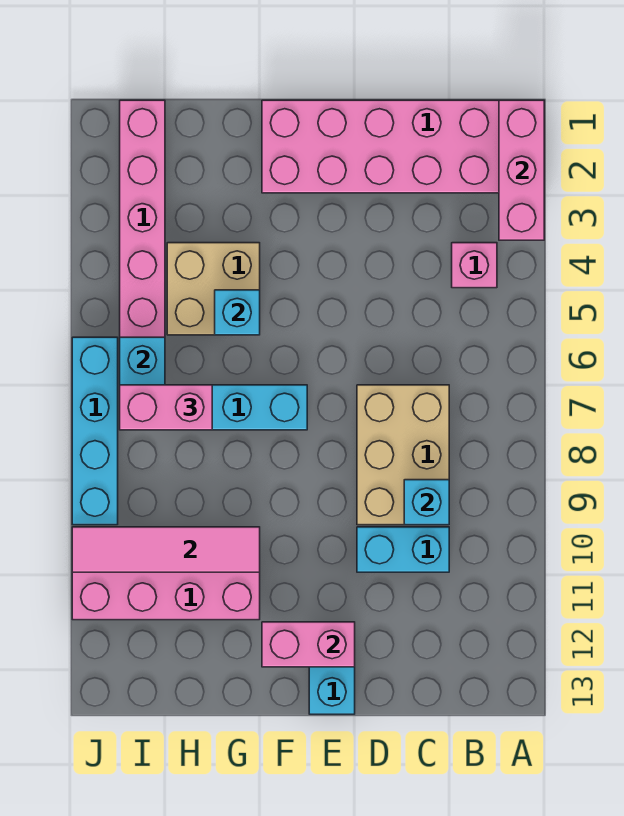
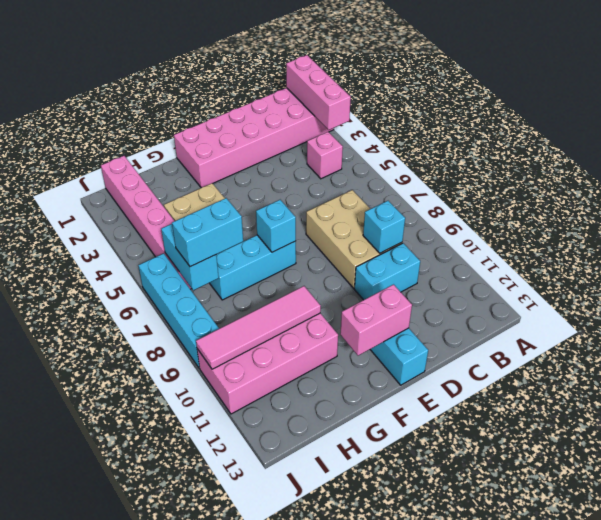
cyan 1x1 brick [215,290,260,335] -> cyan 1x1 brick moved to [256,200,296,252]
pink 1x2 brick [120,385,212,430] -> cyan 1x2 brick [172,198,243,267]

